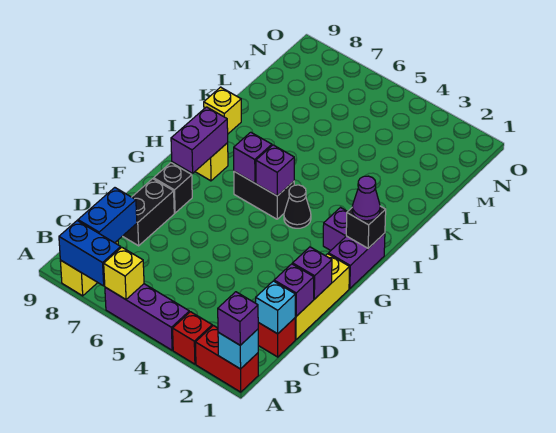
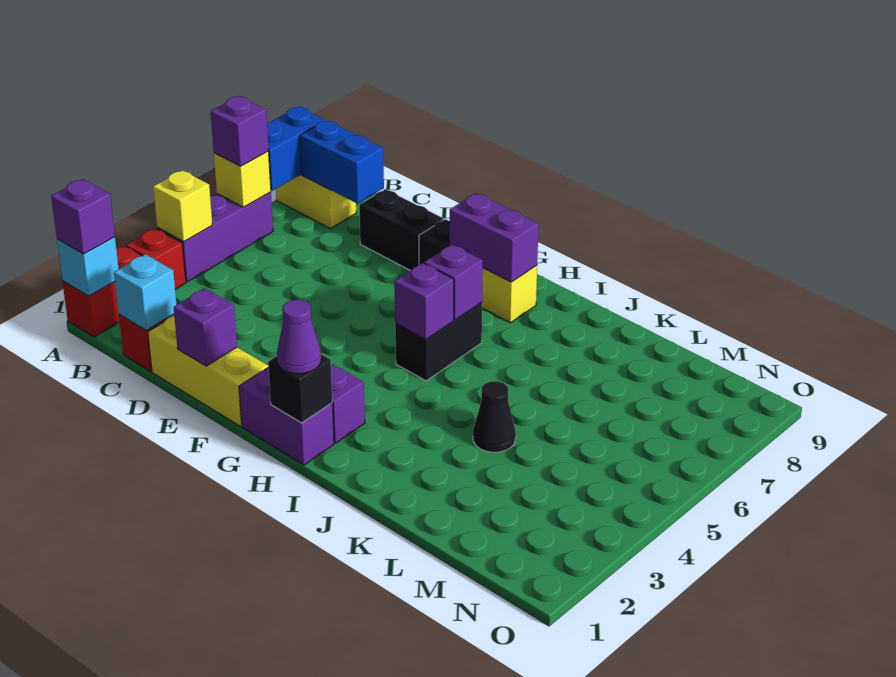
purple 1x1 brick [274,264,314,316] -> purple 1x1 brick moved to [211,96,268,166]
black 1x1 cone [284,185,311,228] -> black 1x1 cone moved to [473,381,516,452]
yellow 1x1 brick [204,87,241,134] -> yellow 1x1 brick moved to [153,170,212,241]

